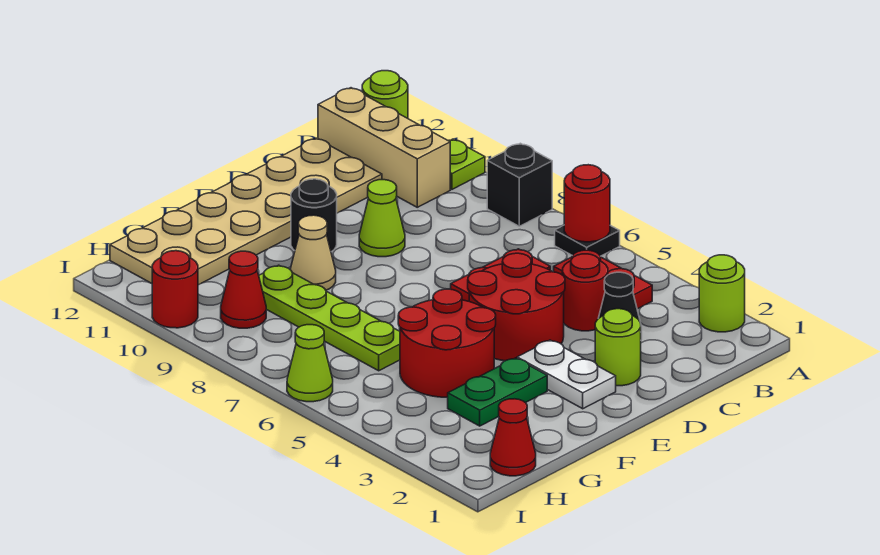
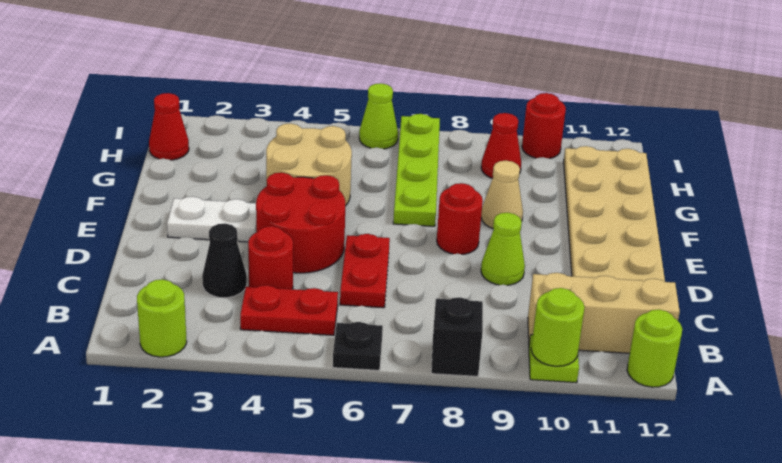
red 1x1 round brick [564,165,610,242] -> red 1x1 round brick moved to [437,183,483,254]
lime 1x1 round brick [595,309,641,386] -> lime 1x1 round brick moved to [531,288,585,366]
black 1x1 round brick [291,179,337,252] -> none
green 1x2 plate [448,358,547,426] -> none
red 2x2 round brick [398,289,496,397] -> tan 2x2 round brick [266,124,352,206]
lime 1x4 plate [259,265,400,371] -> lime 1x4 plate turned to [393,114,440,226]

